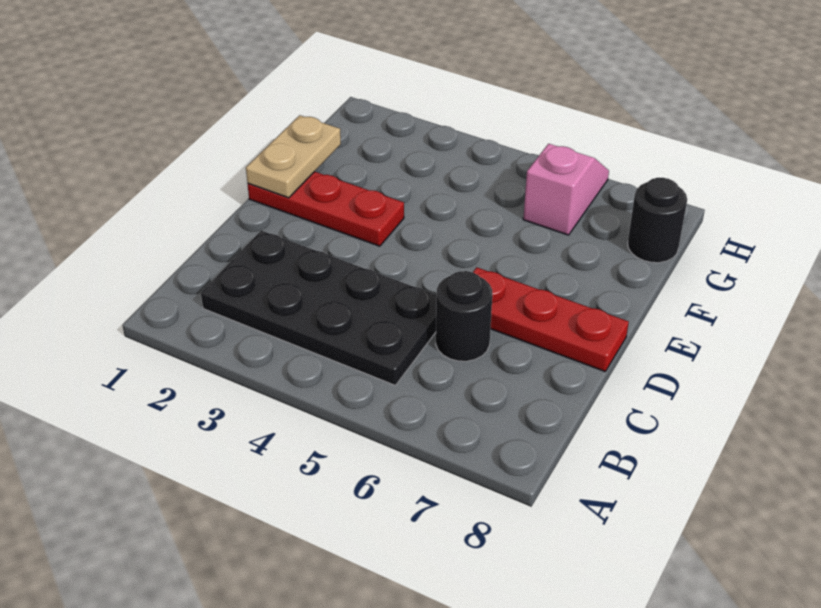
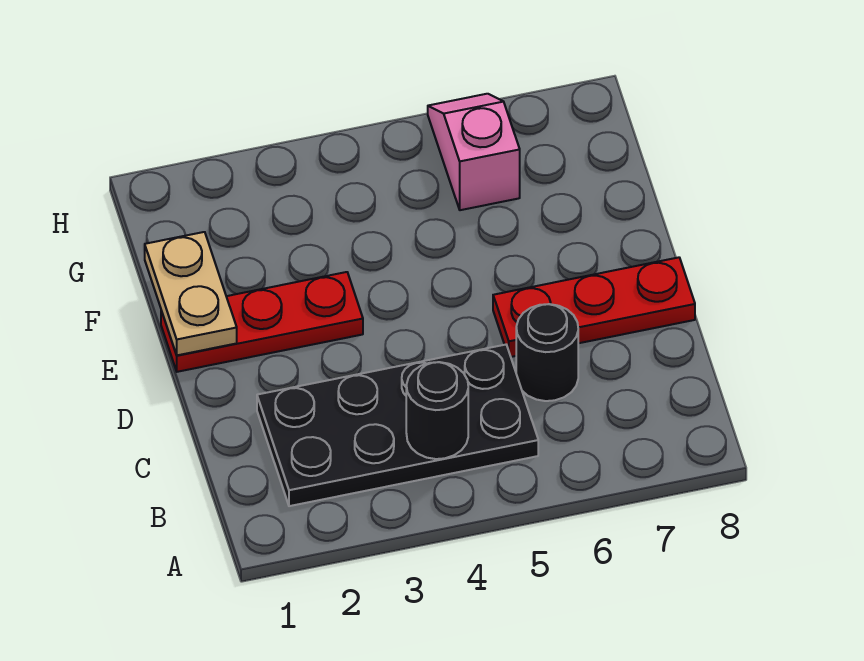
black 1x1 round brick [628,178,687,263] -> black 1x1 round brick moved to [406,362,468,459]

